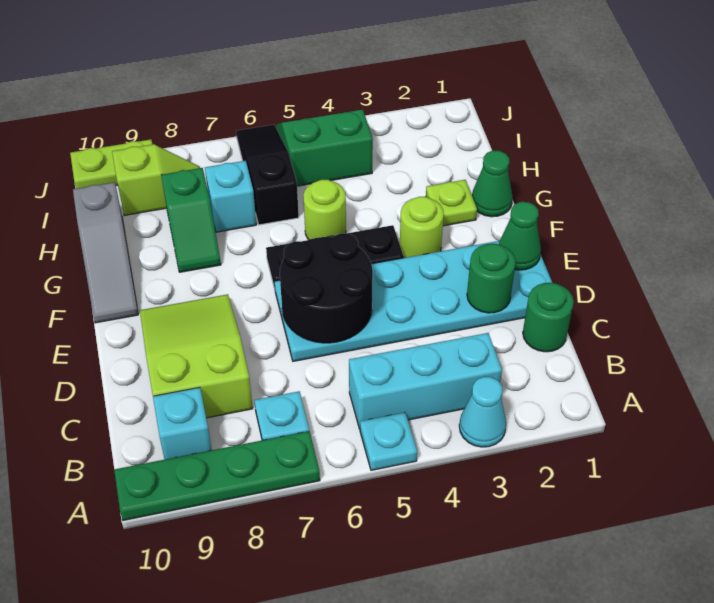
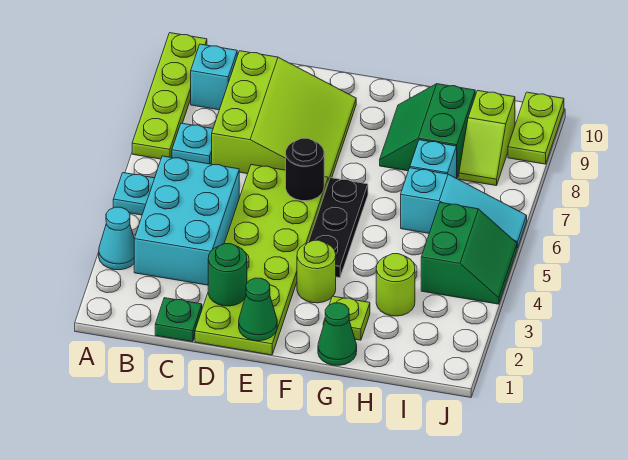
green 1x4 plate [114,431,320,520] -> lime 1x4 plate [132,33,207,159]
cyan 1x3 brick [349,333,502,429] -> cyan 2x3 brick [134,156,239,285]
green 1x1 round brick [523,283,574,352] -> green 1x1 plate [155,298,202,342]
lime 2x3 slope [140,294,253,418] -> lime 3x3 slope [212,51,356,182]
cyan 2x6 plate [274,241,552,361] -> lime 2x6 plate [195,165,328,355]
black 2x2 round brick [280,233,373,343] -> black 1x1 round brick [286,138,324,201]
grey 1x3 slope [73,182,138,323] -> none
lime 1x1 round brick [303,180,346,240] -> lime 1x1 round brick moved to [376,254,415,316]
green 1x2 slope [161,168,221,272] -> green 2x2 slope [380,84,475,178]
black 1x3 slope [236,125,299,225] -> cyan 1x3 slope [401,168,527,248]

